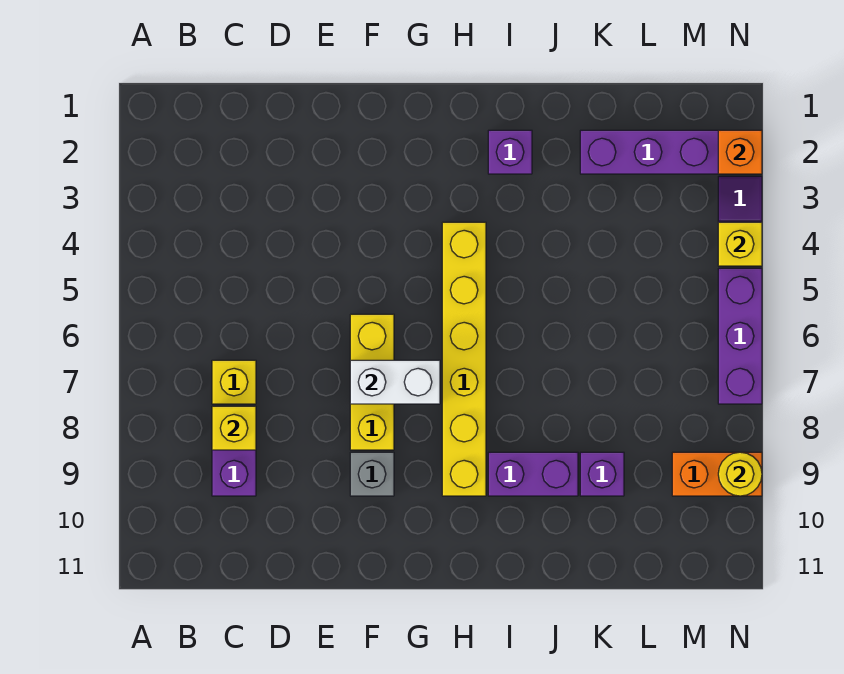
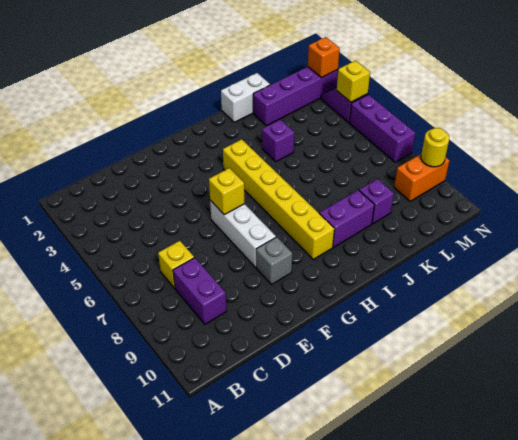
yellow 1x1 brick [212,406,256,450] -> yellow 1x1 brick moved to [209,168,245,215]
yellow 1x3 brick [350,314,394,450] -> white 1x3 brick [210,200,276,267]
white 1x2 brick [350,360,440,404] -> white 1x2 brick moved to [221,73,270,122]
purple 1x1 brick [488,130,532,174] -> purple 1x1 brick moved to [262,120,295,162]

